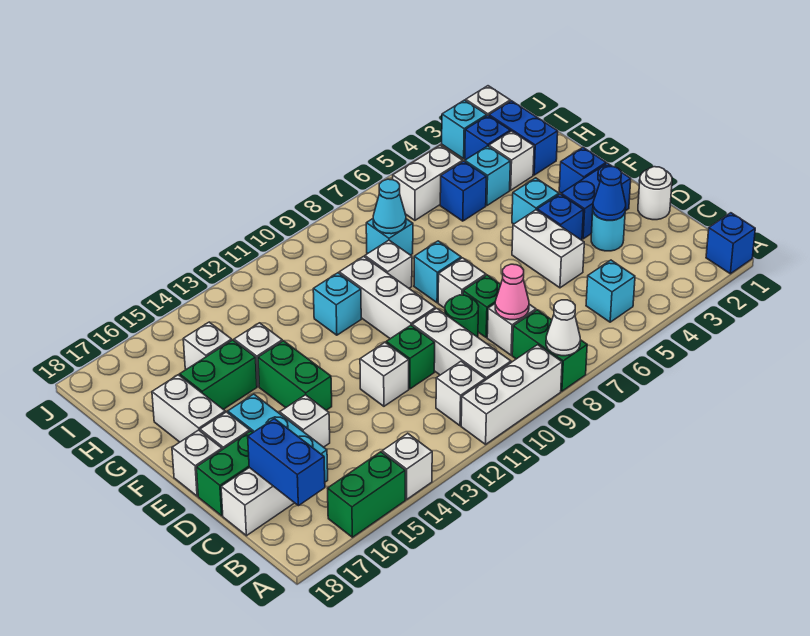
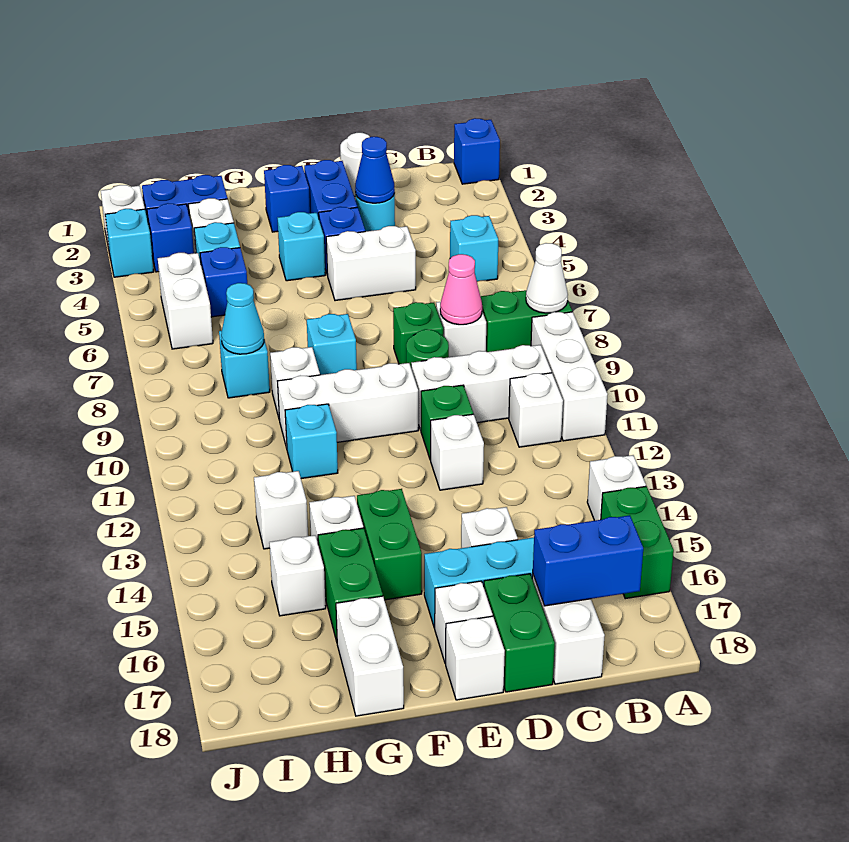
white 1x1 brick [438,258,486,308] -> white 1x1 brick moved to [254,471,308,549]
green 1x2 brick [258,341,332,410] -> green 1x2 brick turned to [357,489,422,600]
white 1x2 brick [152,375,225,442] -> white 1x2 brick turned to [336,596,404,716]

